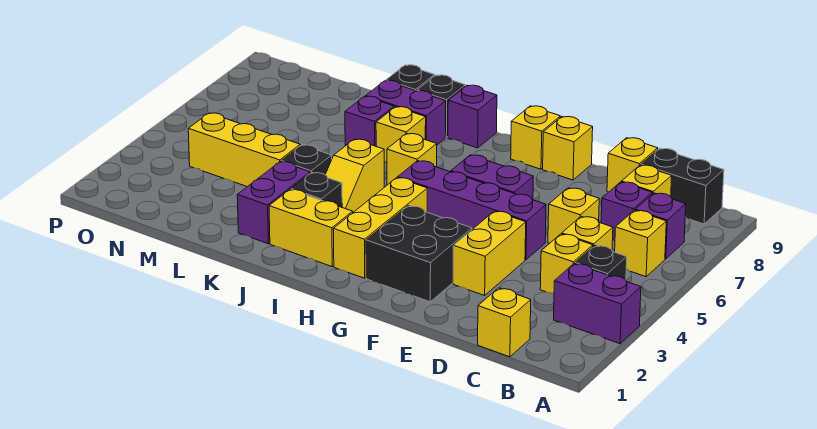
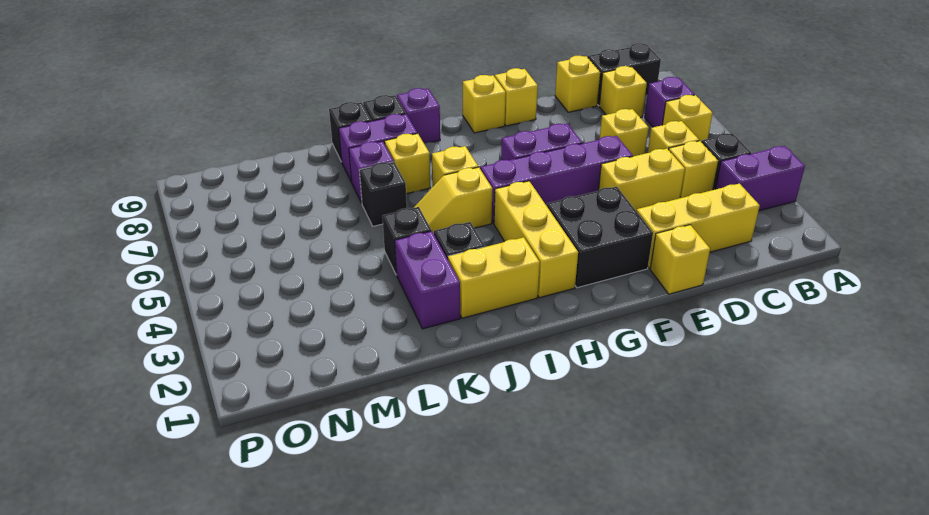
yellow 1x1 brick [478,288,531,357] -> yellow 1x1 brick moved to [650,225,710,294]
purple 1x1 brick [601,182,652,241] -> none
yellow 1x2 brick [453,211,526,295] -> yellow 1x2 brick turned to [598,149,685,210]
yellow 1x2 slope [325,139,384,212] -> yellow 1x2 slope turned to [414,167,492,234]
none -> black 1x1 brick [359,162,407,226]
yellow 1x3 brick [188,113,300,187] -> yellow 1x3 brick moved to [636,184,760,268]

